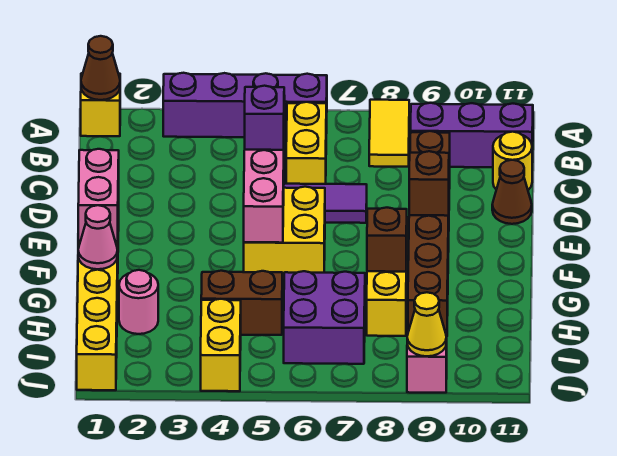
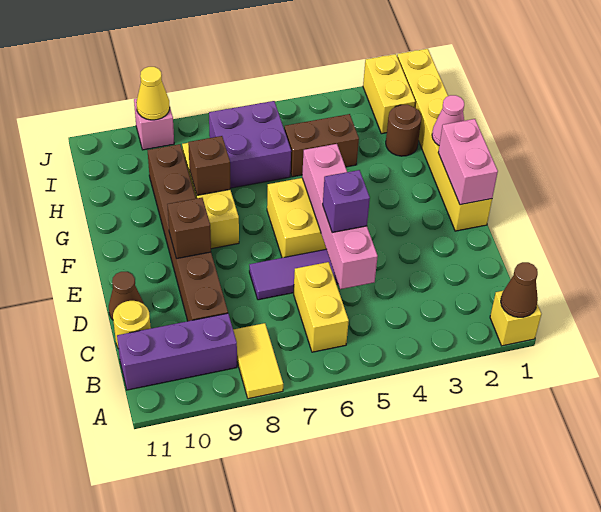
purple 1x4 brick [163,73,327,138] -> none
pink 1x1 round brick [119,270,158,334] -> brown 1x1 round brick [386,105,421,156]
yellow 1x2 brick [201,299,241,391] -> yellow 1x2 brick moved to [363,54,415,134]

